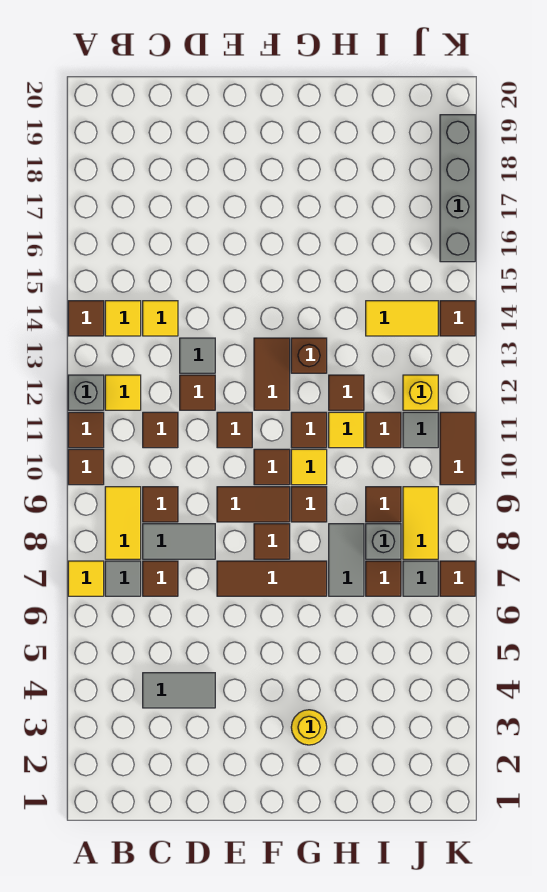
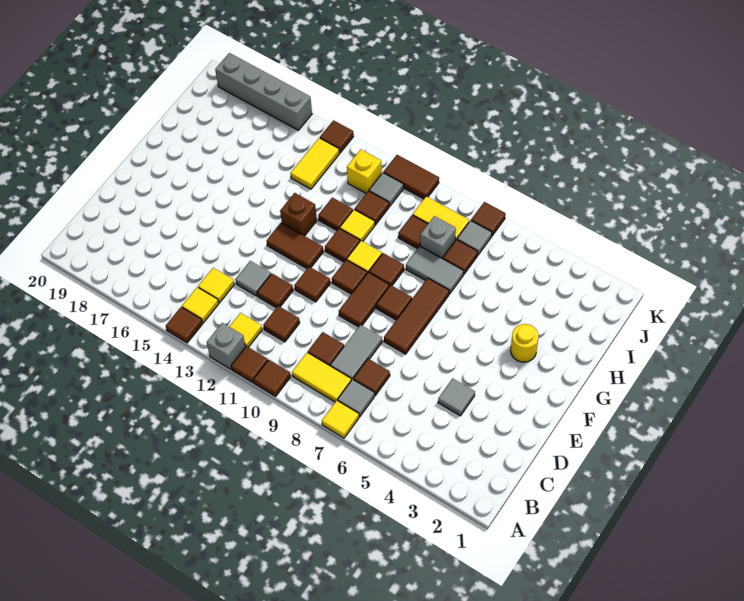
grey 1x2 tile [143,673,215,708] -> grey 1x1 tile [438,378,475,416]

